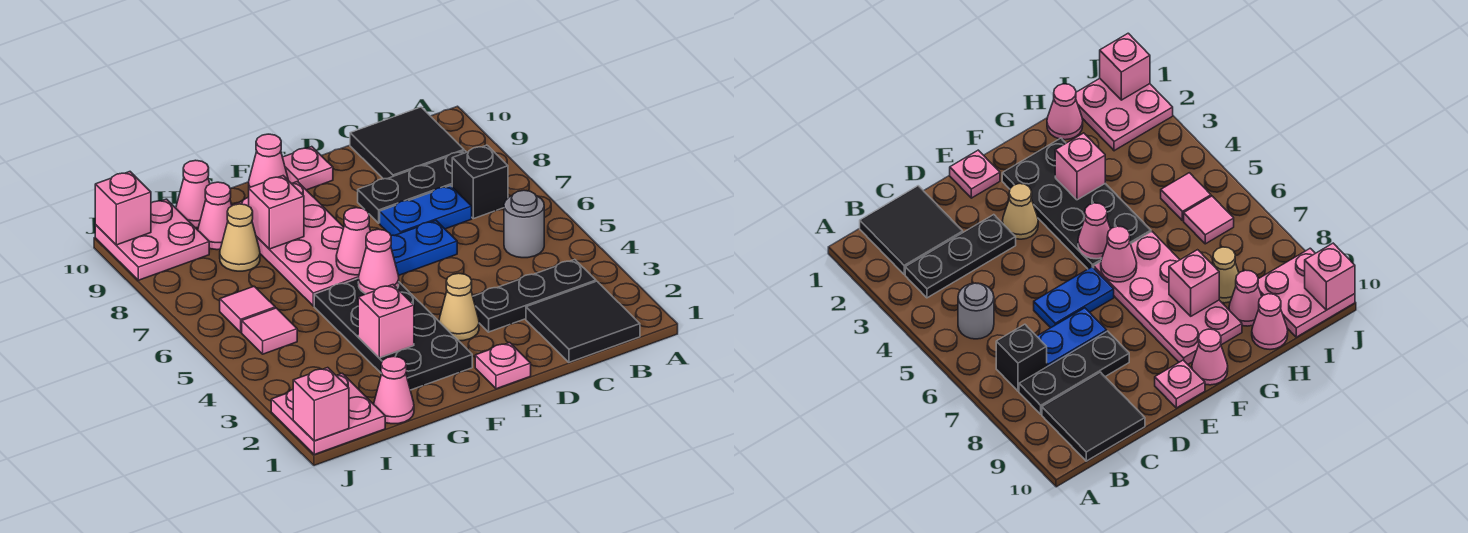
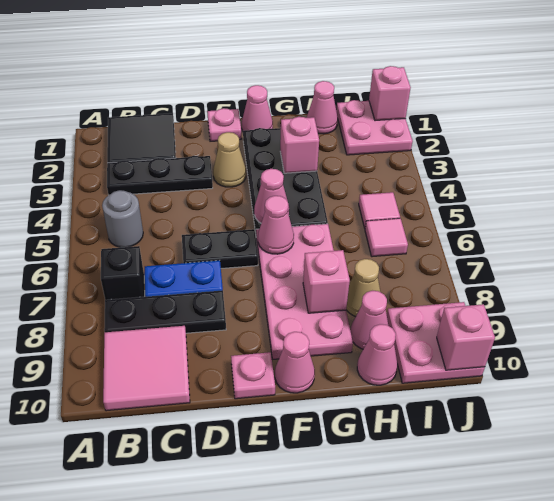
black 2x2 tile [350,107,464,179] -> pink 2x2 tile [103,326,190,411]
blue 1x2 plate [391,221,457,276] -> black 1x2 plate [182,229,258,268]
none -> pink 1x1 cone [242,85,273,131]

